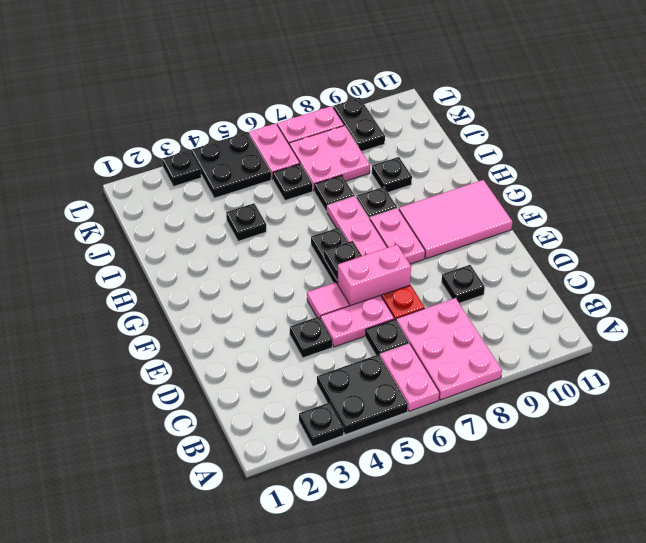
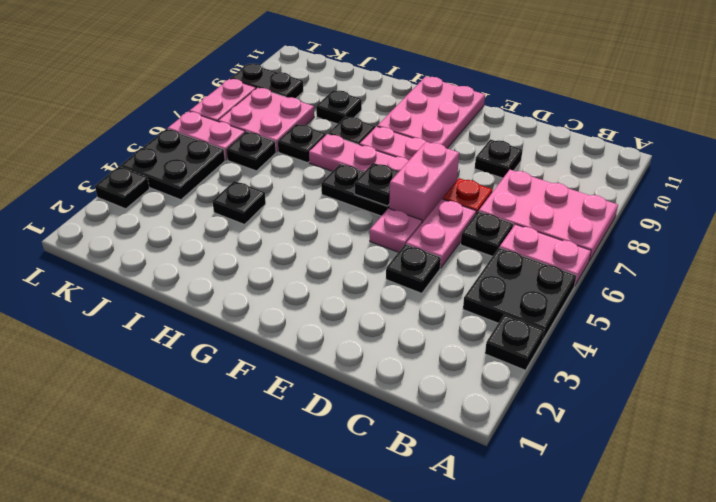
pink 1x1 tile [307,283,349,318] -> pink 1x1 plate [370,208,422,252]
pink 2x3 tile [399,180,512,259] -> pink 2x3 plate [377,77,485,148]

